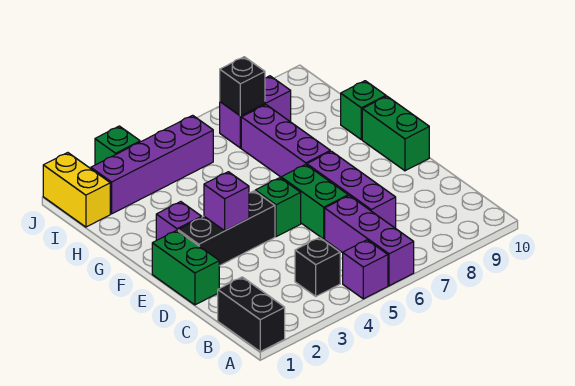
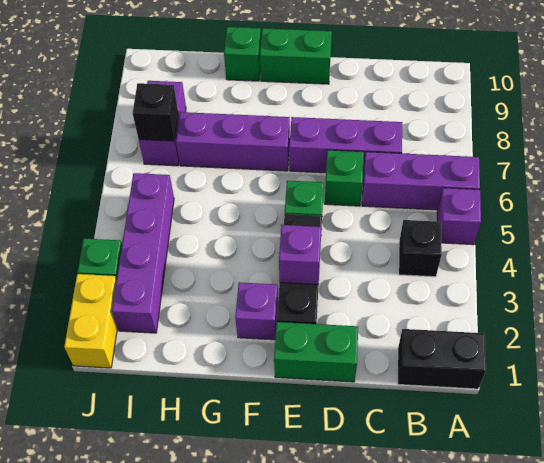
green 1x2 brick [281,164,348,239] -> green 1x1 brick [325,150,364,206]
yellow 1x2 brick [43,153,110,227] -> yellow 1x2 brick turned to [64,274,118,368]

